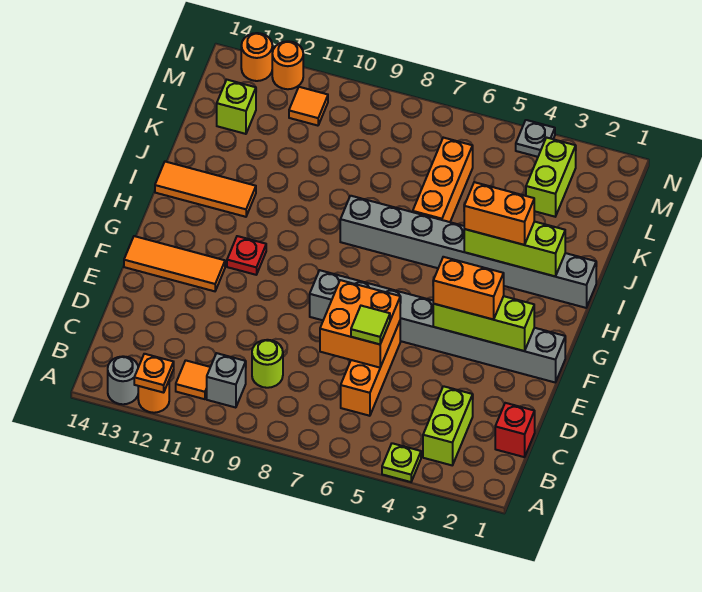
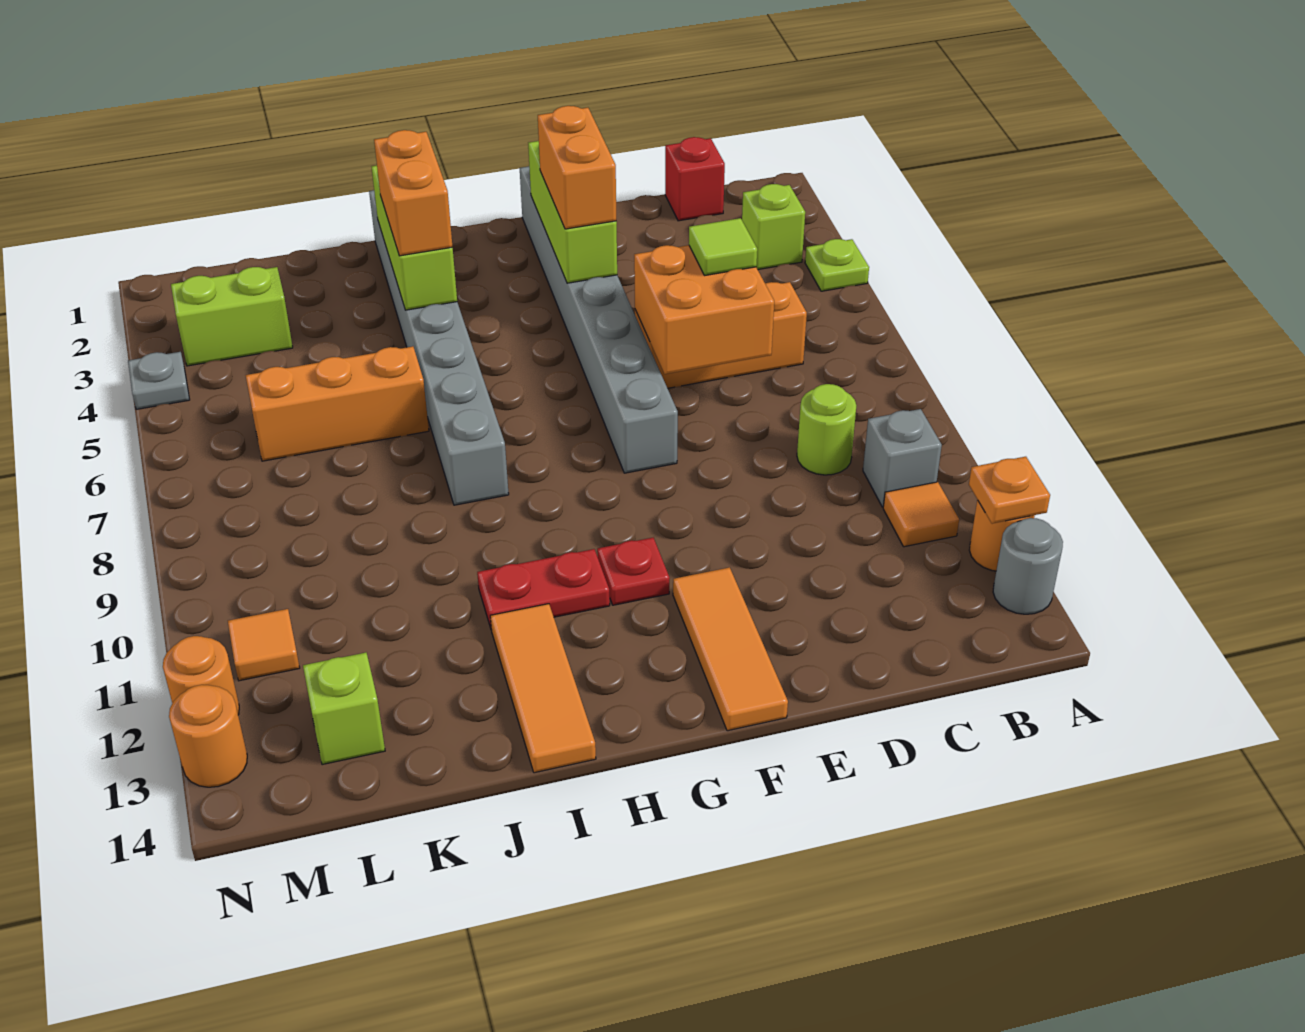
lime 1x2 brick [423,386,473,465] -> lime 1x1 brick [742,184,805,270]
none -> red 1x2 plate [477,549,610,628]

